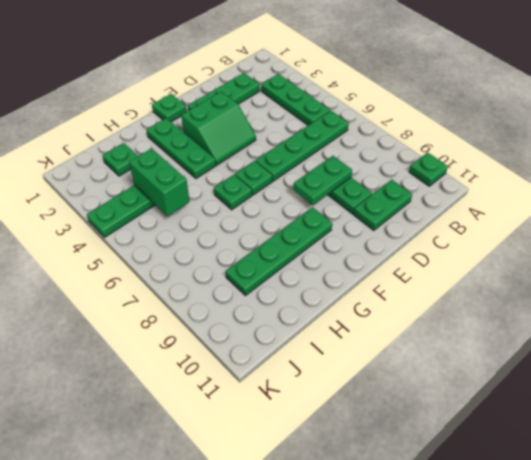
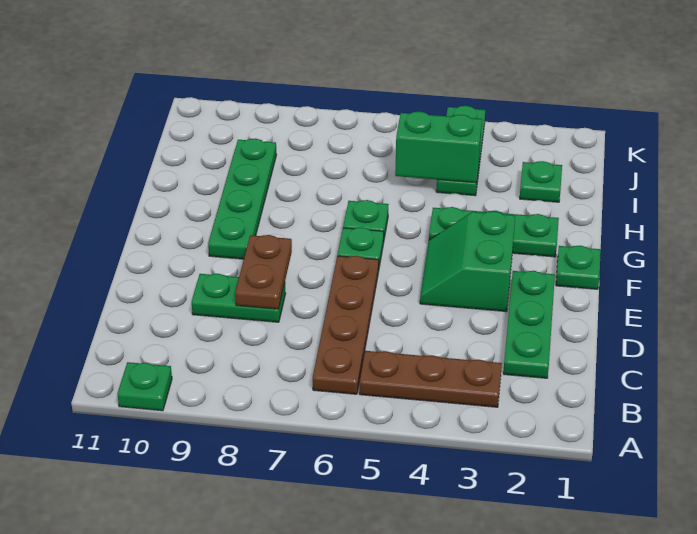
green 1x3 plate [261,74,330,125] -> brown 1x3 plate [359,351,502,407]
green 1x4 plate [256,111,349,181] -> brown 1x4 plate [313,256,379,394]
green 1x2 plate [353,180,412,230] -> none
green 1x2 plate [294,156,352,205] -> brown 1x2 plate [235,235,292,309]

